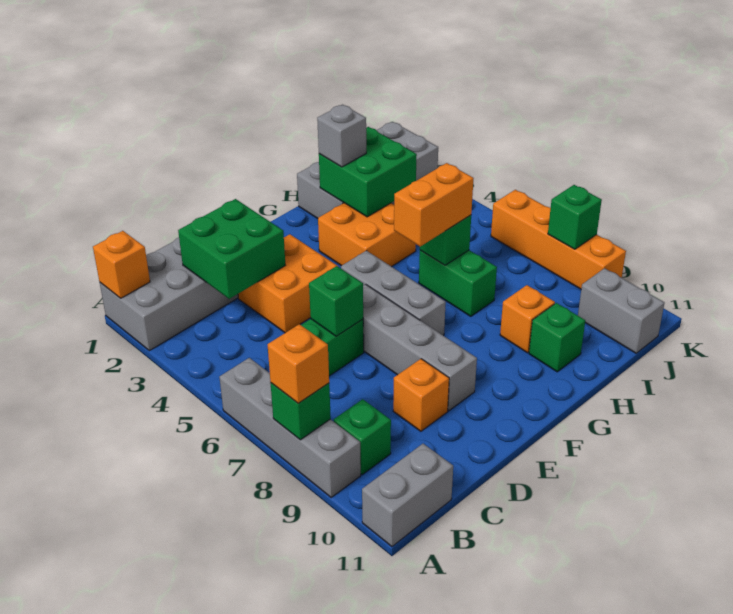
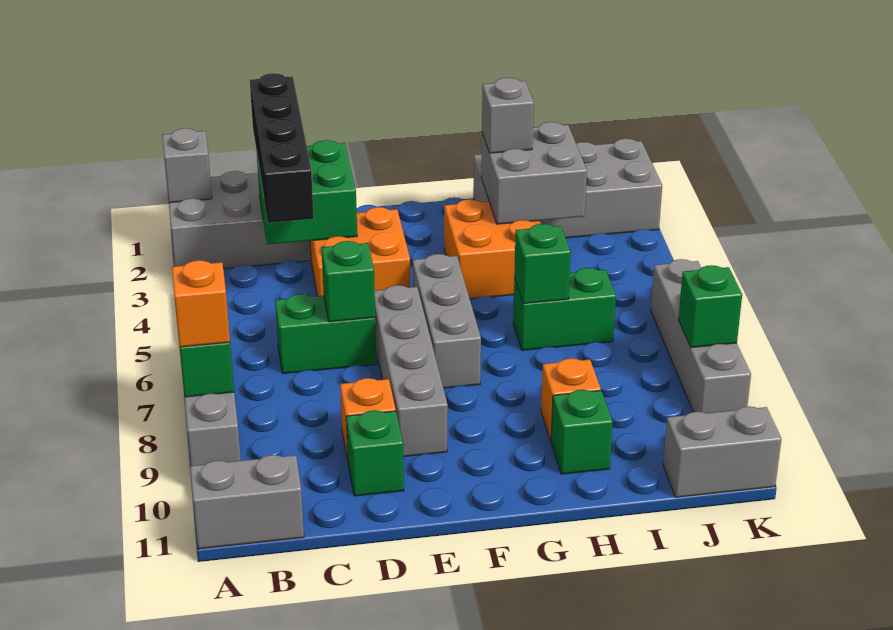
orange 1x1 brick [93,231,150,298] -> grey 1x1 brick [162,128,212,203]
green 1x1 brick [334,399,391,475] -> green 1x1 brick moved to [346,410,404,496]
none -> black 1x4 brick [250,73,314,223]
orange 1x2 brick [394,163,474,246] -> none
green 2x2 brick [319,127,417,217] -> grey 2x2 brick [481,122,587,224]
green 1x2 brick [419,250,497,316] -> green 1x2 brick turned to [513,268,616,350]
grey 1x2 brick [578,268,664,353] -> grey 1x2 brick turned to [663,406,781,497]
orange 1x4 brick [491,190,626,289] -> grey 1x4 brick [651,259,751,413]

